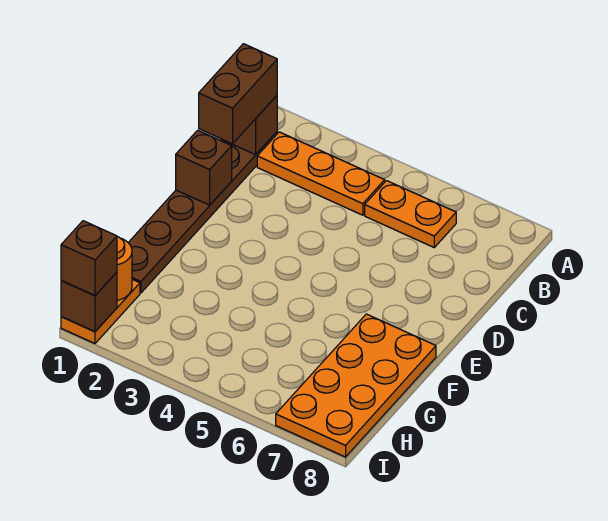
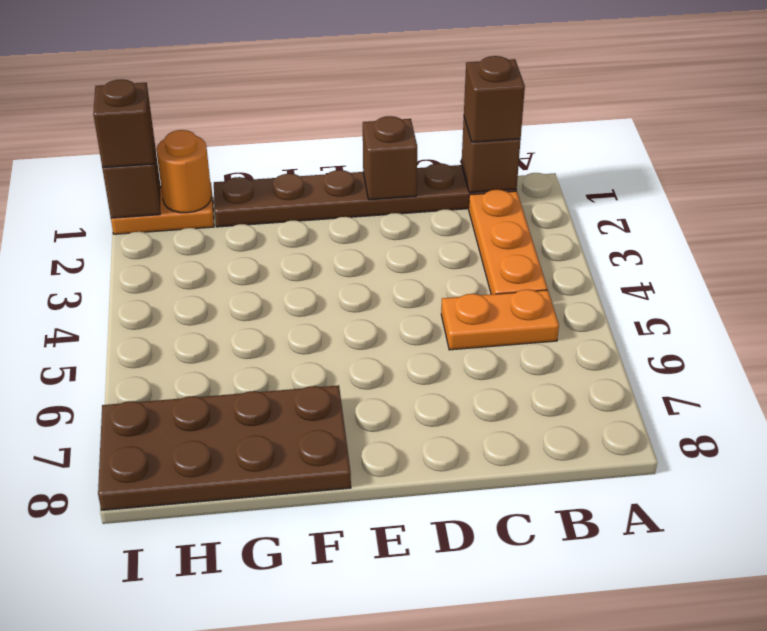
brown 1x2 brick [199,44,277,144] -> brown 1x1 brick [464,56,525,142]
orange 1x2 plate [365,181,456,247] -> orange 1x2 plate turned to [441,289,559,350]
orange 2x4 plate [276,314,436,457] -> brown 2x4 plate [98,385,351,510]

